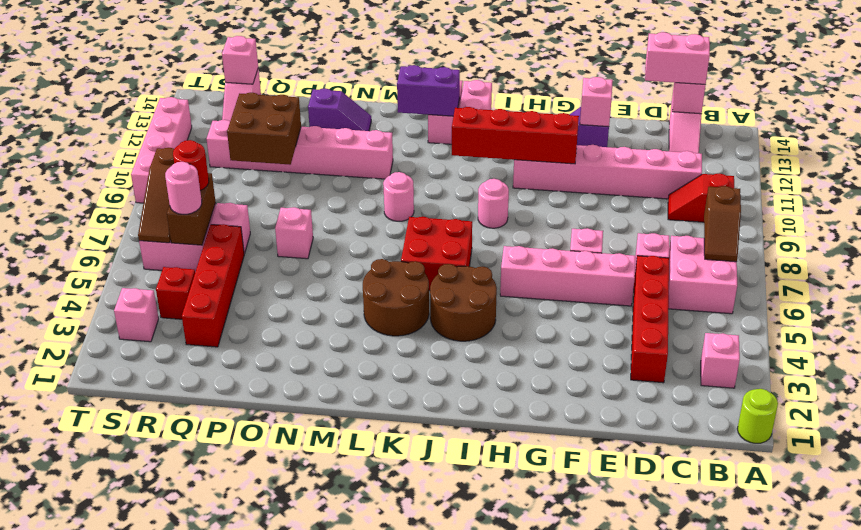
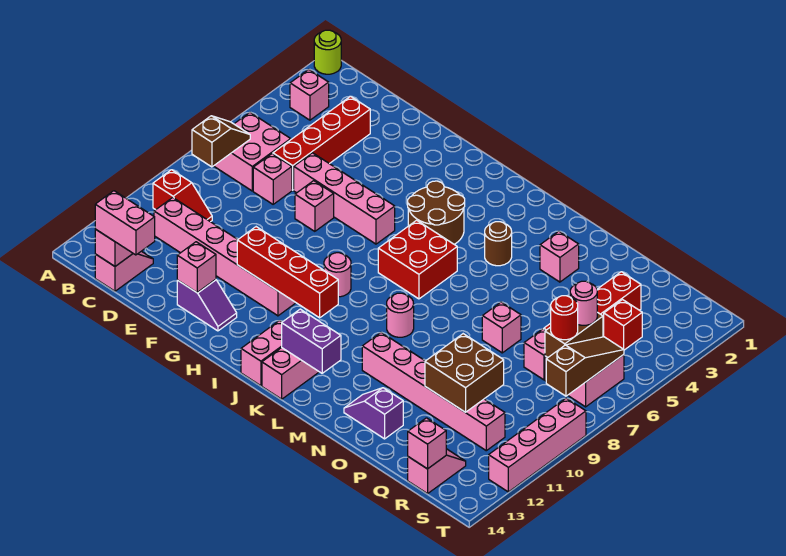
brown 2x2 round brick [363,259,429,336] -> brown 1x1 round brick [485,222,512,266]
pink 1x1 brick [114,288,159,342] -> pink 1x1 brick moved to [540,231,579,282]

